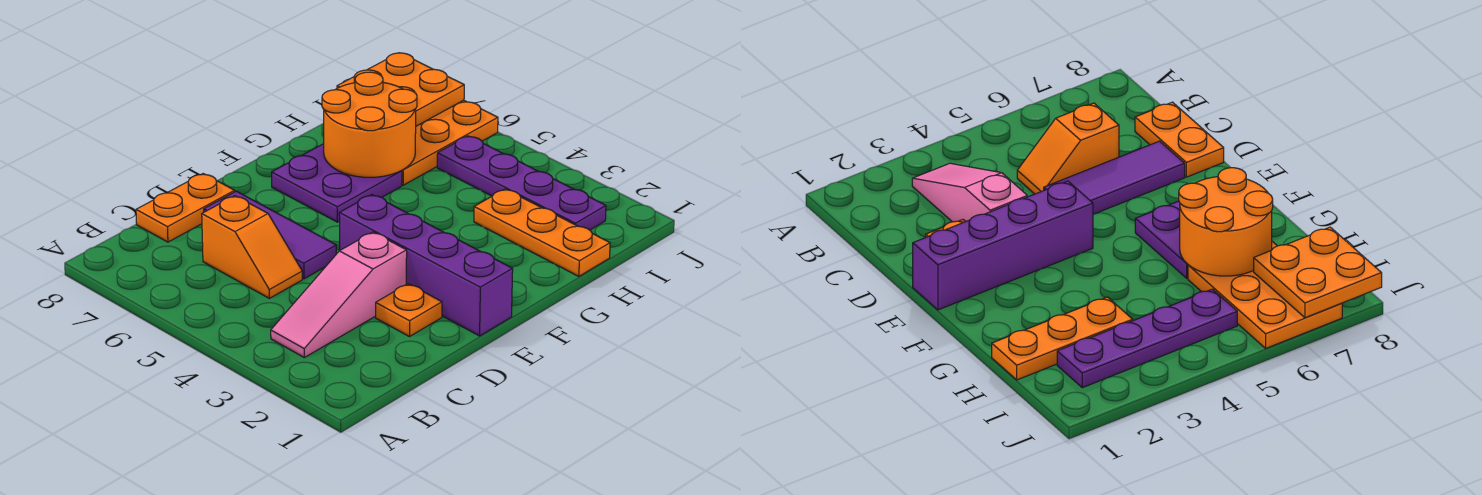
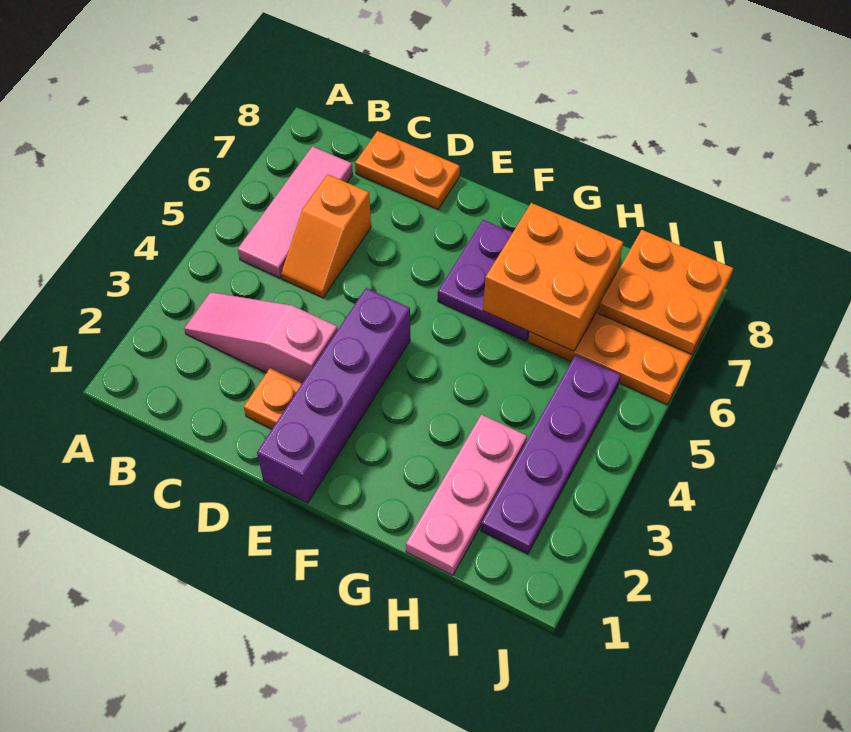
none -> pink 1x3 tile [238,146,353,278]
purple 1x3 tile [204,191,336,279] -> none
orange 2x2 round brick [322,72,417,177] -> orange 2x2 brick [483,203,623,351]
orange 1x3 plate [474,189,610,276] -> pink 1x3 plate [406,415,527,575]

